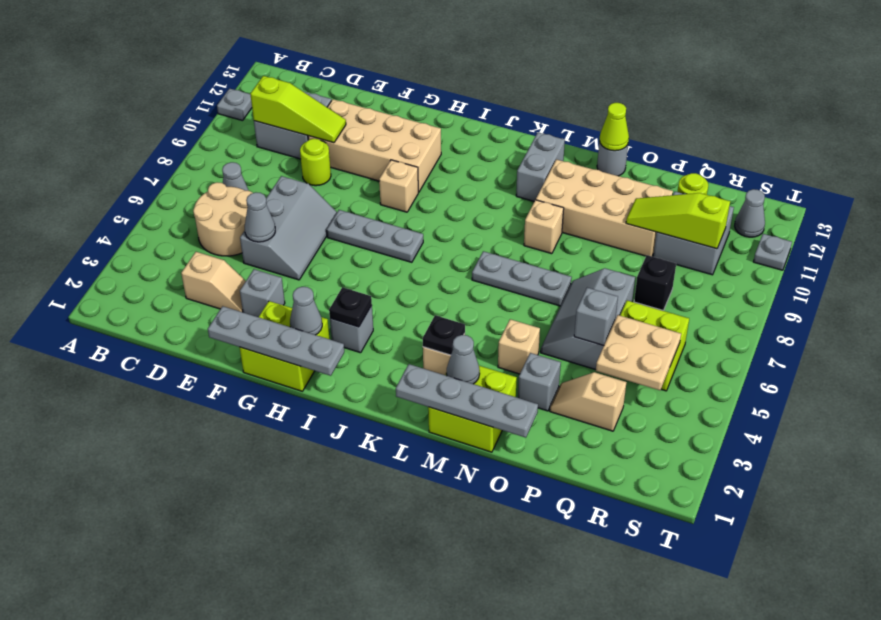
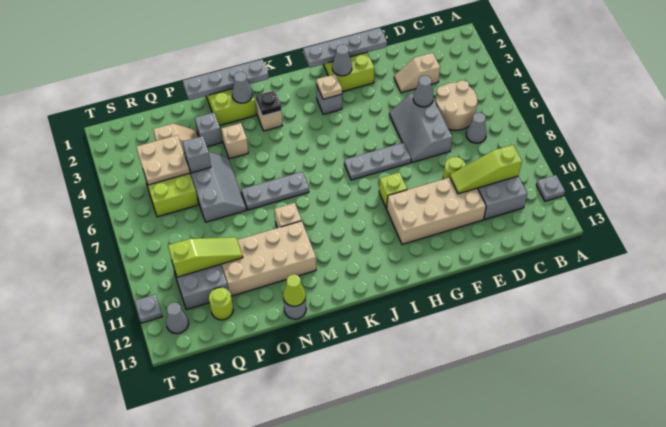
grey 1x1 brick [240,269,285,317] -> none
tan 1x1 brick [379,160,418,212] -> lime 1x1 brick [379,172,407,208]
black 1x1 plate [329,287,372,327] -> tan 1x1 plate [316,74,342,99]
grey 1x2 brick [516,132,565,201] -> none
black 1x1 brick [634,255,676,311] -> none

